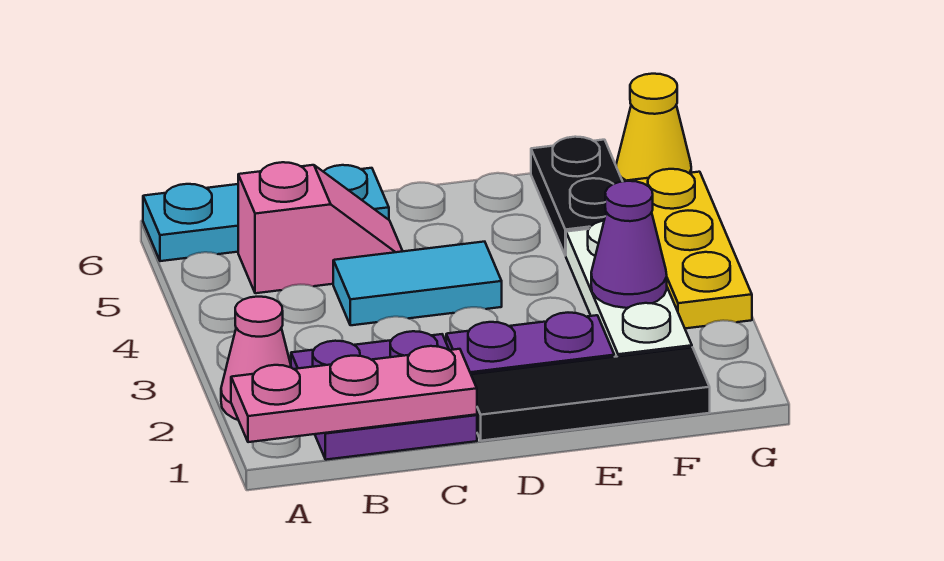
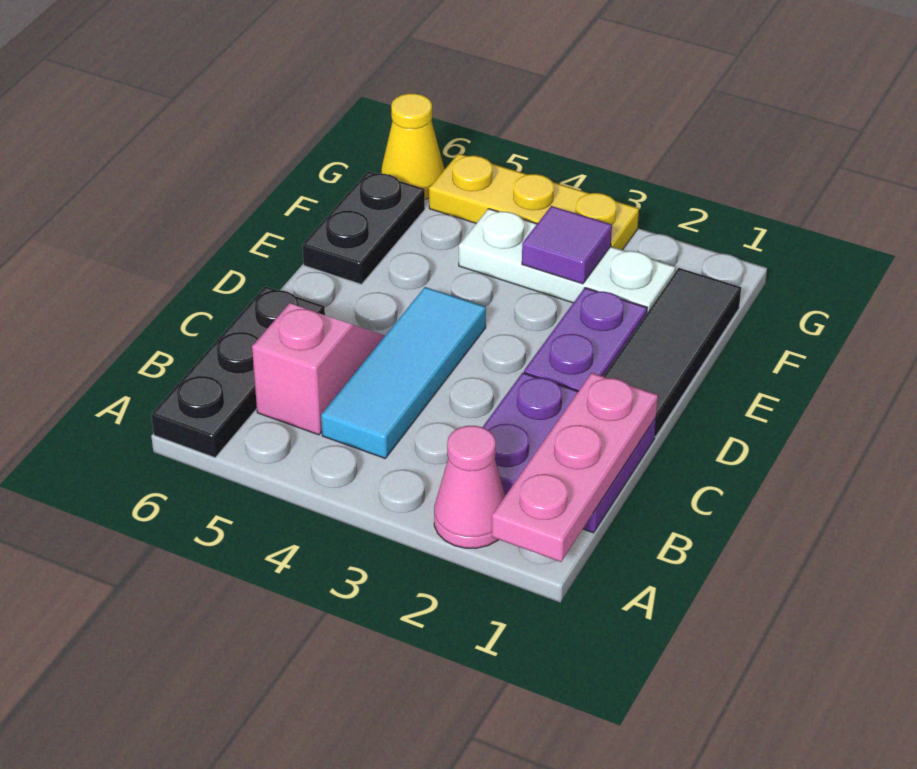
cyan 1x3 plate [143,165,389,261] -> black 1x3 plate [151,286,325,458]
cyan 1x2 tile [333,242,502,325] -> cyan 1x3 tile [321,287,486,458]
purple 1x1 cone [591,181,667,308] -> purple 1x1 tile [522,206,612,284]
black 1x2 plate [531,137,623,256] -> black 1x2 plate turned to [302,171,425,284]

